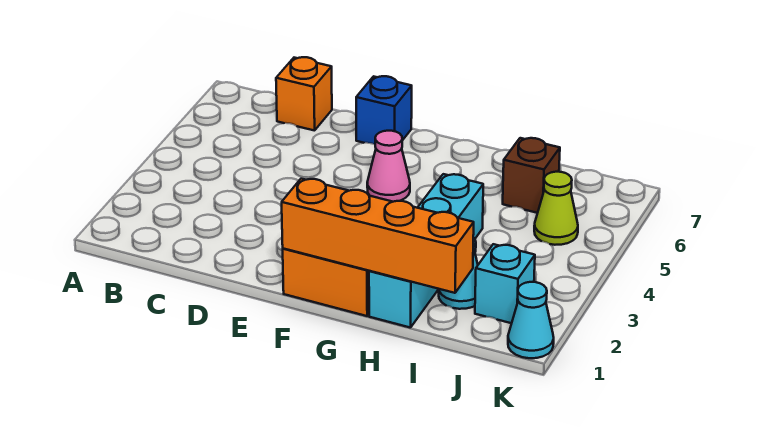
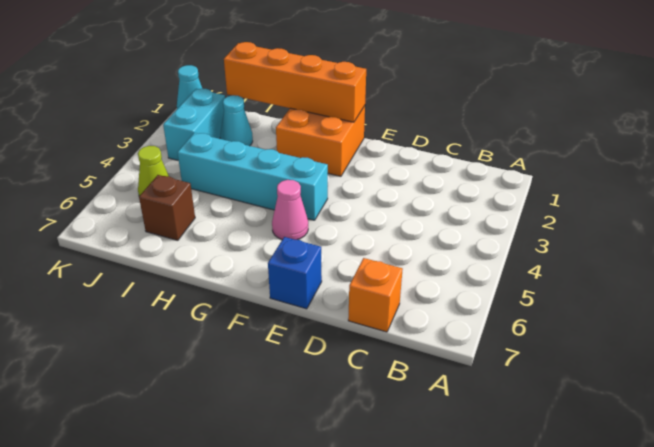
cyan 1x4 brick [369,174,483,328] -> cyan 1x4 brick turned to [177,133,328,220]
cyan 1x1 brick [475,244,535,323] -> cyan 1x2 brick [163,89,225,161]

